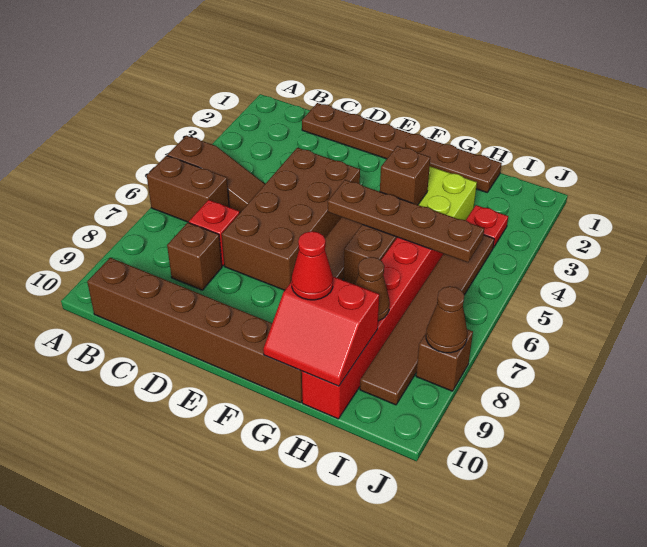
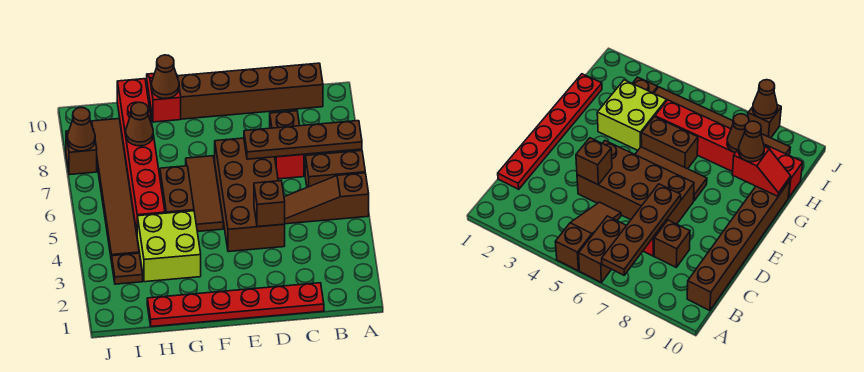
brown 1x6 plate [302,103,502,192] -> red 1x6 plate [147,283,324,327]
brown 1x4 plate [328,180,484,262] -> brown 1x4 plate moved to [244,121,362,159]
brown 1x1 brick [380,146,430,205] -> brown 1x1 brick moved to [254,181,285,227]
red 2x2 slope [263,277,379,386] -> red 1x2 slope [147,74,181,122]
red 1x1 cone [291,231,333,300] -> brown 1x1 cone [152,55,179,98]
red 1x1 plate [466,205,508,248] -> brown 1x1 plate [112,253,143,284]

